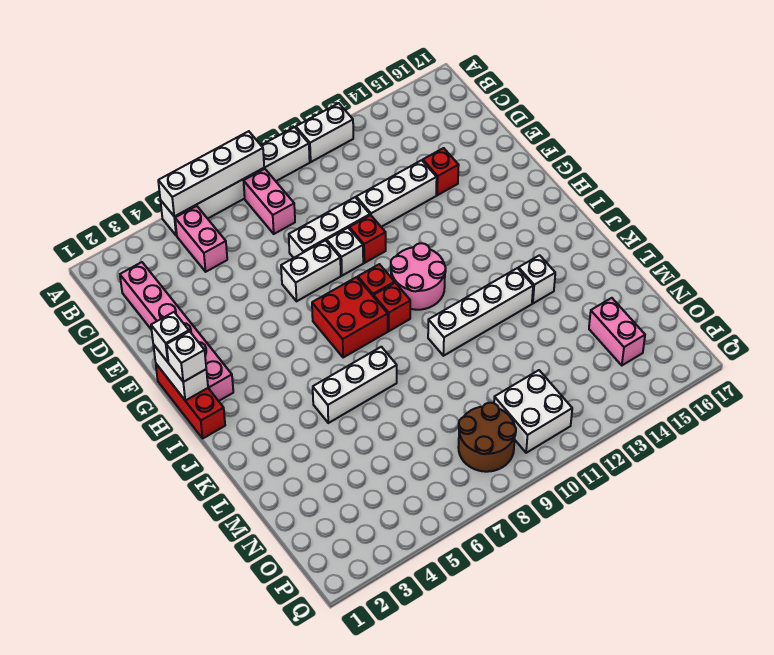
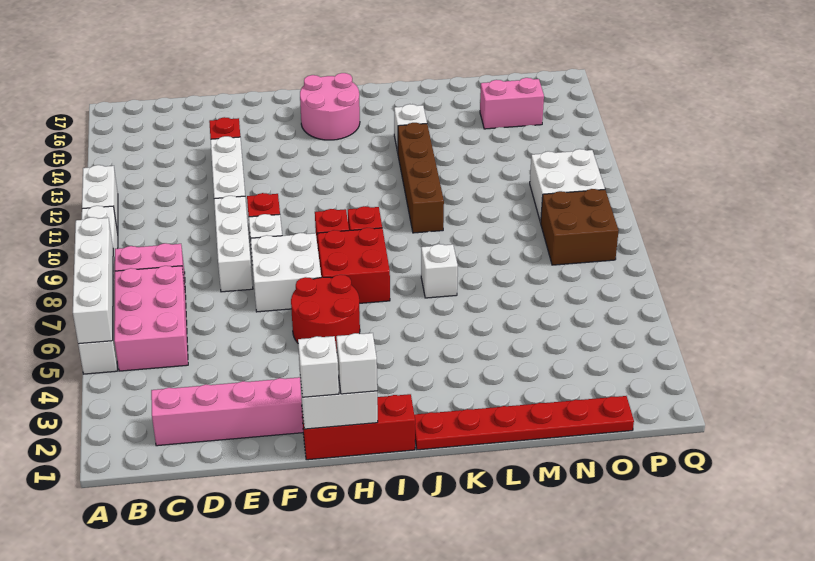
pink 1x2 brick [175,206,227,272] -> pink 2x3 brick [114,266,188,371]
white 1x2 brick [281,240,341,301] -> white 2x2 brick [250,233,321,312]
none -> red 2x2 round brick [291,275,360,351]
pink 2x2 round brick [391,243,446,310] -> pink 2x2 round brick moved to [300,73,360,140]
none -> red 1x6 plate [414,396,634,450]
white 1x3 brick [313,347,397,423] -> white 1x1 brick [421,244,458,298]
white 1x4 brick [428,268,533,356] -> brown 1x4 brick [398,123,444,233]
brown 2x2 round brick [458,403,516,472] -> brown 2x2 brick [541,189,619,265]

